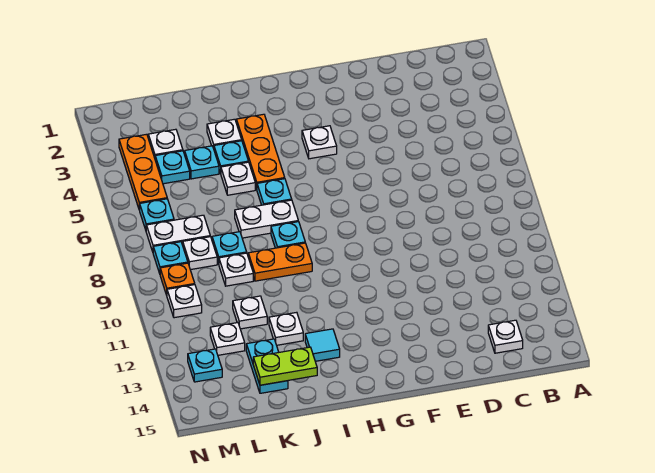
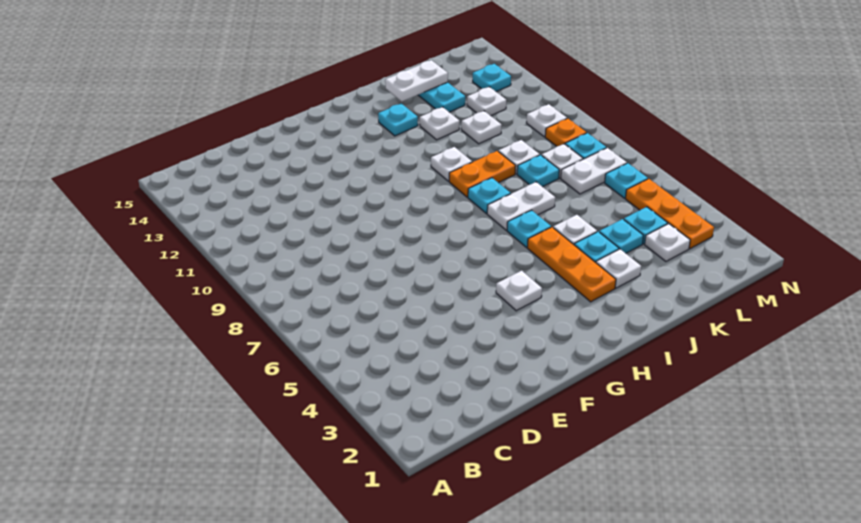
white 1x1 plate [488,320,523,353] -> white 1x1 plate moved to [431,147,472,181]
cyan 1x1 tile [305,329,340,361] -> cyan 1x1 plate [378,103,418,136]
lime 1x2 plate [253,347,317,385] -> white 1x2 plate [385,60,448,101]

